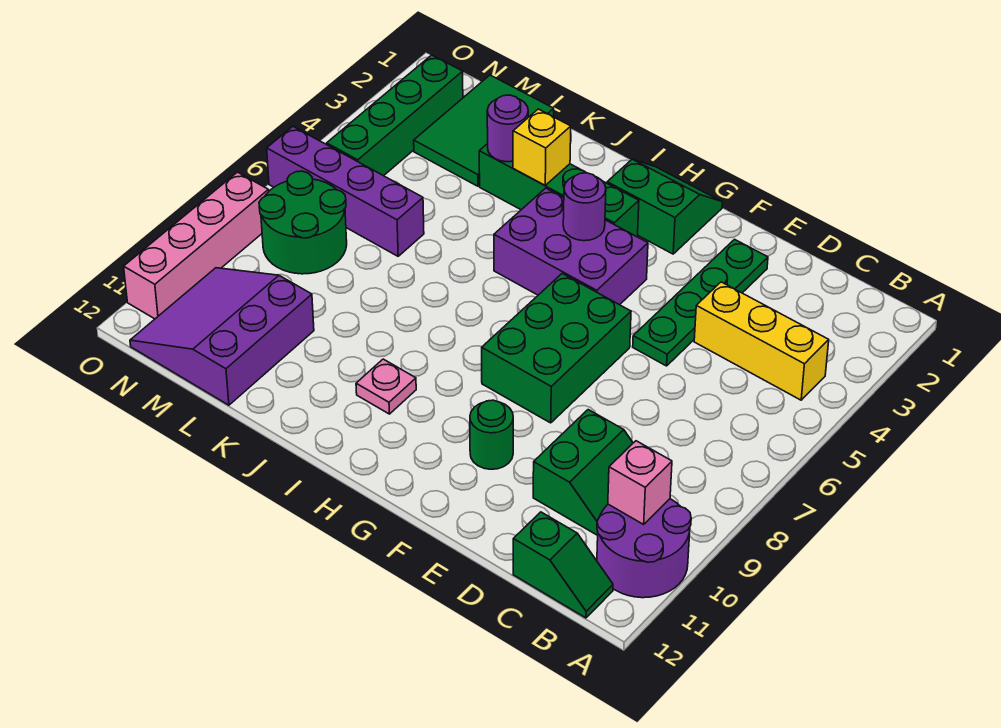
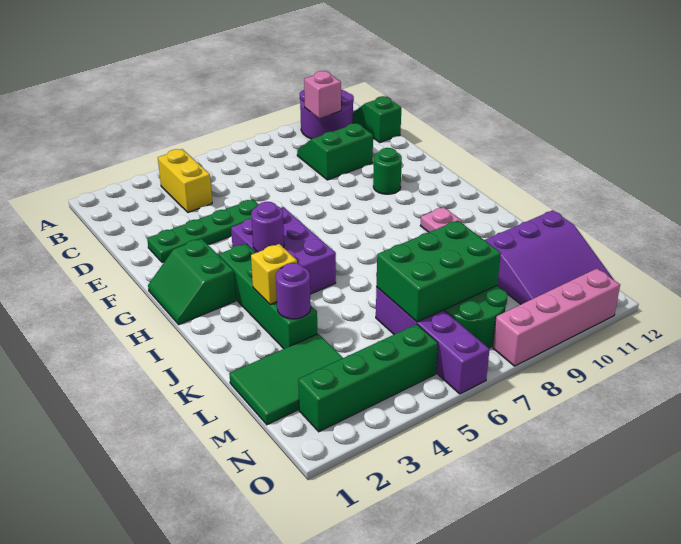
yellow 1x3 brick [694,282,829,400] -> yellow 1x2 brick [158,149,212,212]
green 2x3 brick [482,274,631,423] -> green 2x3 brick moved to [376,220,501,322]

